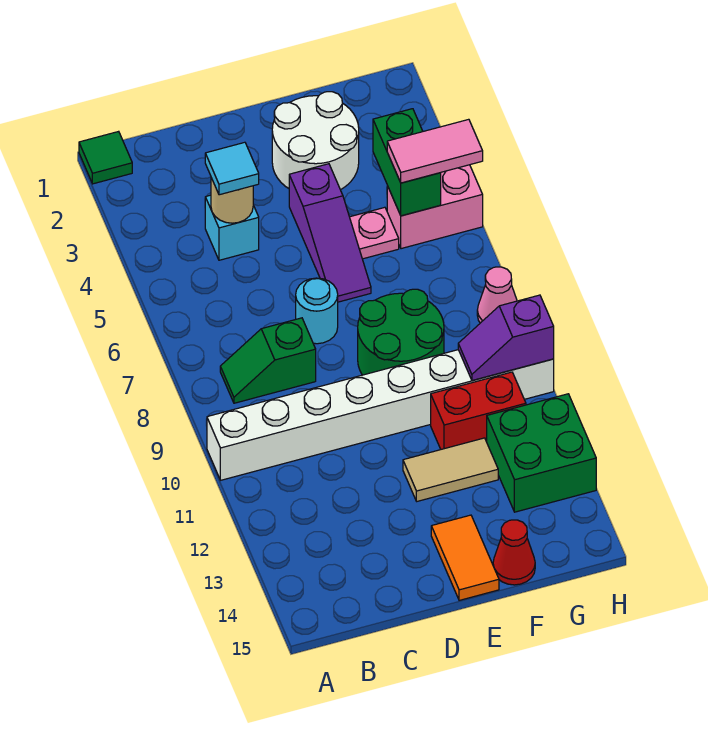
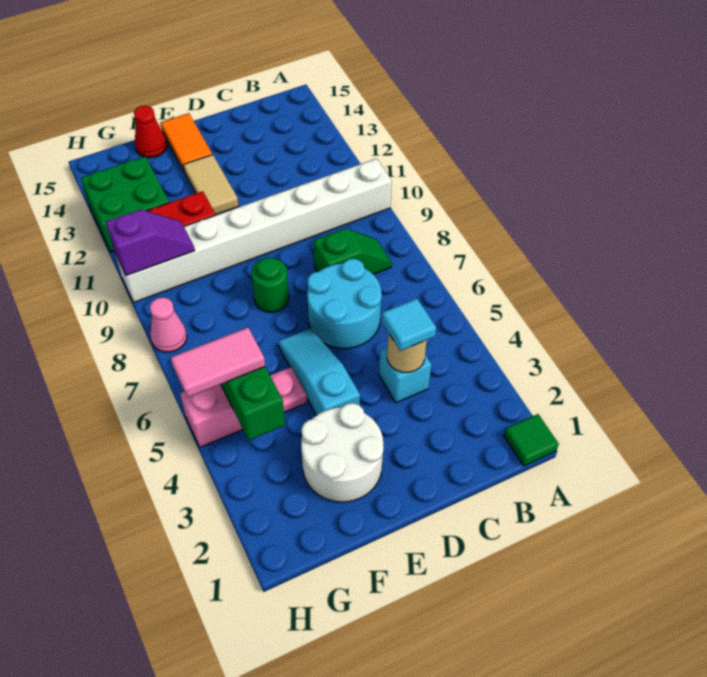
cyan 1x1 round brick [296,278,338,344] -> cyan 2x2 round brick [307,259,382,349]
purple 1x3 slope [289,164,371,302] -> cyan 1x3 slope [278,328,360,416]
green 2x2 round brick [358,289,444,375] -> green 1x1 round brick [251,258,289,312]
tan 1x2 tile [403,438,498,501] -> tan 1x2 tile turned to [183,155,239,215]

